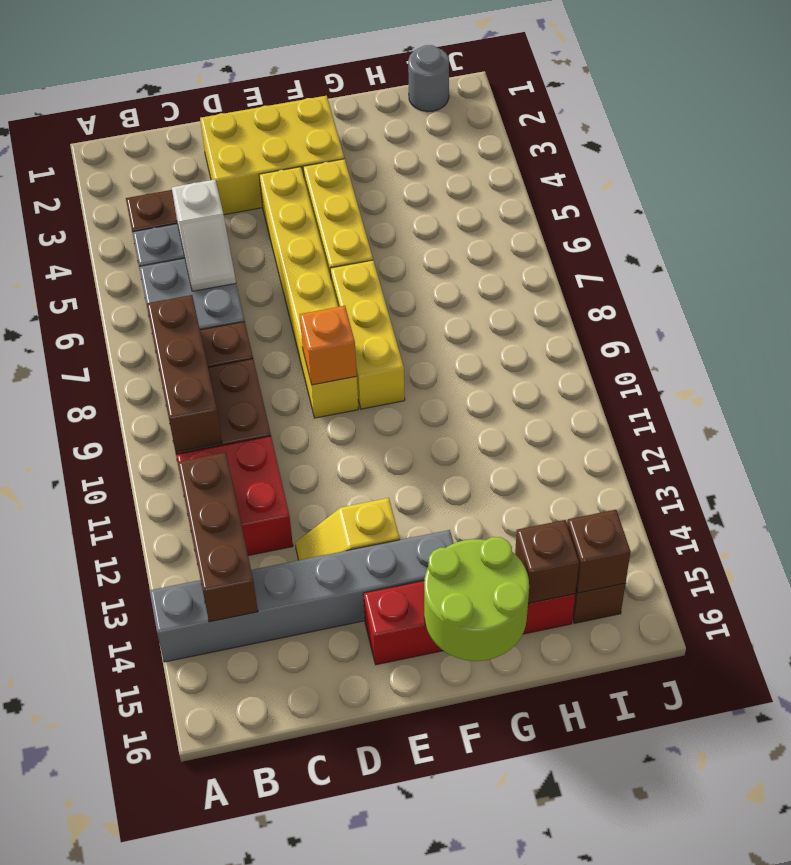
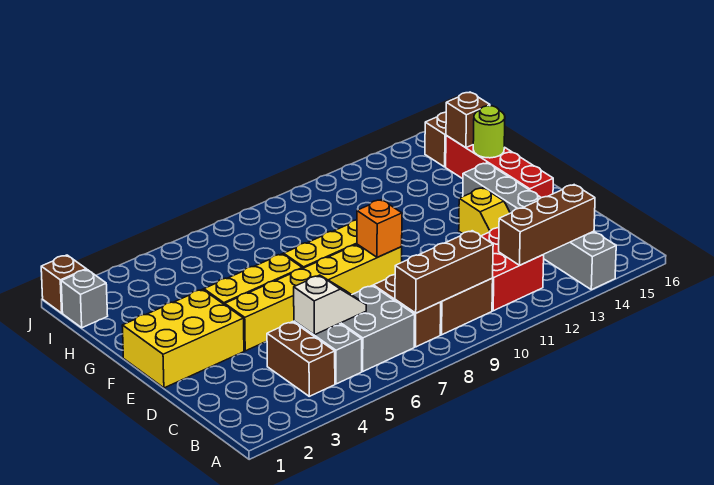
yellow 2x3 brick [200,96,344,215] -> yellow 2x3 brick turned to [122,289,244,388]
lime 2x2 round brick [424,537,529,661] -> lime 1x1 round brick [473,106,505,158]
grey 1x1 round brick [408,45,449,112] -> grey 1x1 brick [61,270,108,328]
brown 1x1 brick [567,510,631,593] -> brown 1x1 brick moved to [41,255,86,313]

